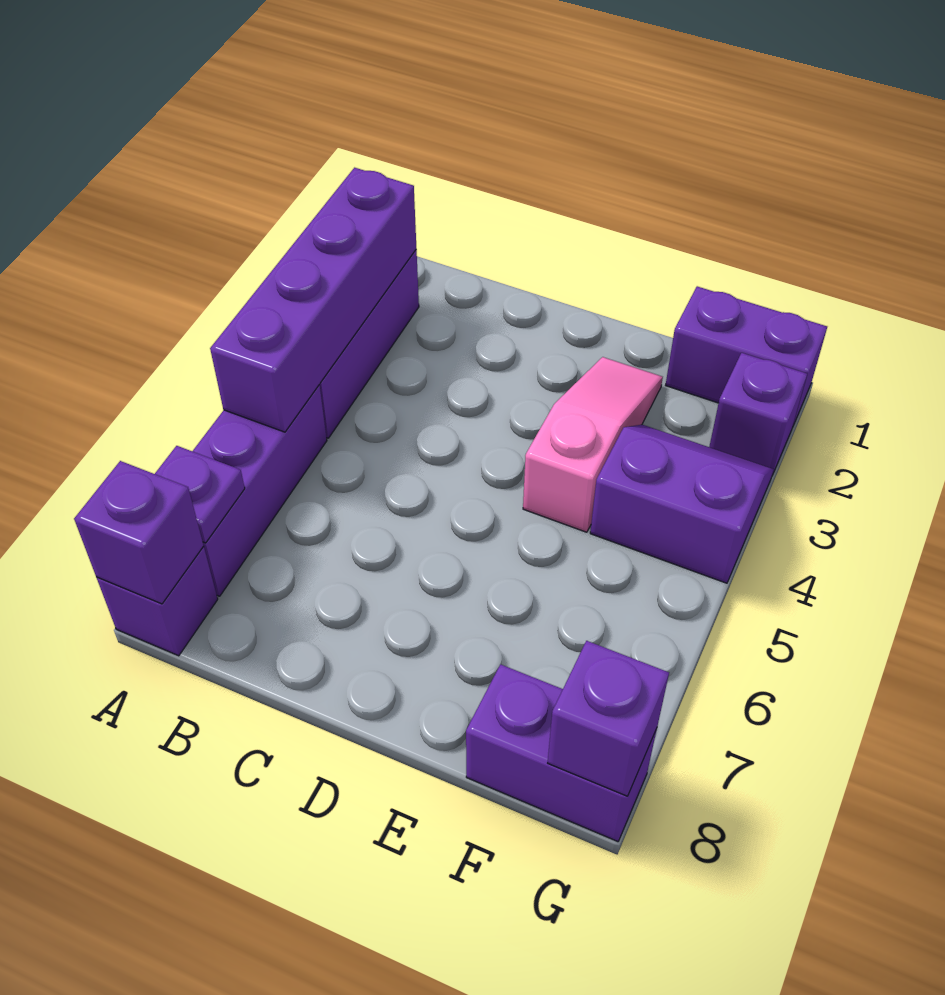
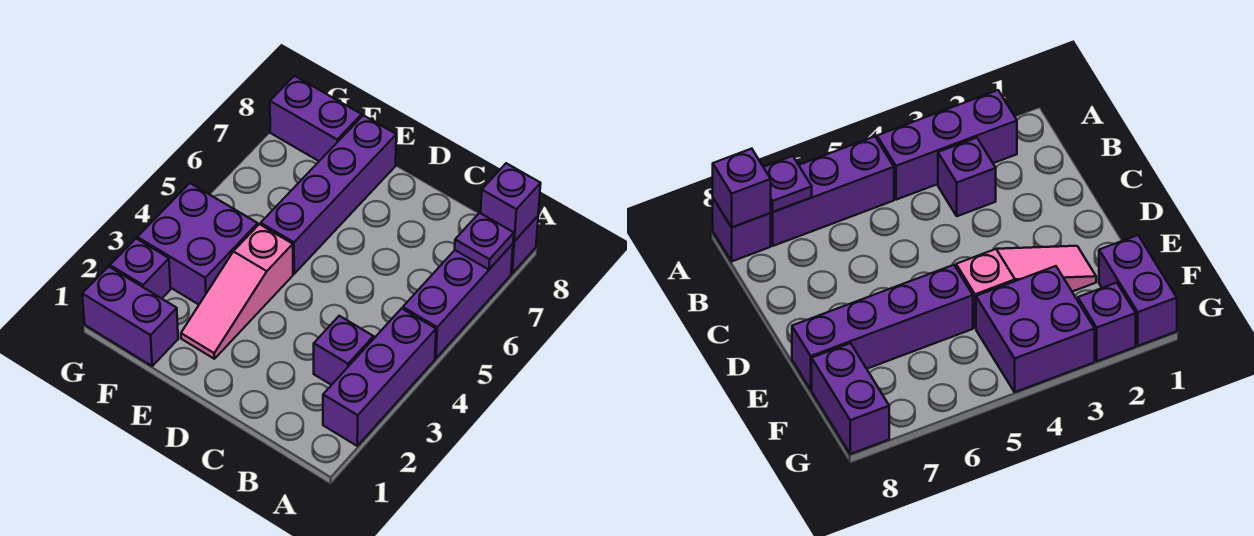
purple 1x4 brick [210,168,416,432] -> purple 1x4 brick moved to [261,115,396,274]
purple 2x2 slope [590,425,774,583] -> purple 2x2 brick [137,183,258,305]
purple 1x1 brick [548,641,669,796] -> purple 1x1 brick moved to [314,316,374,385]

